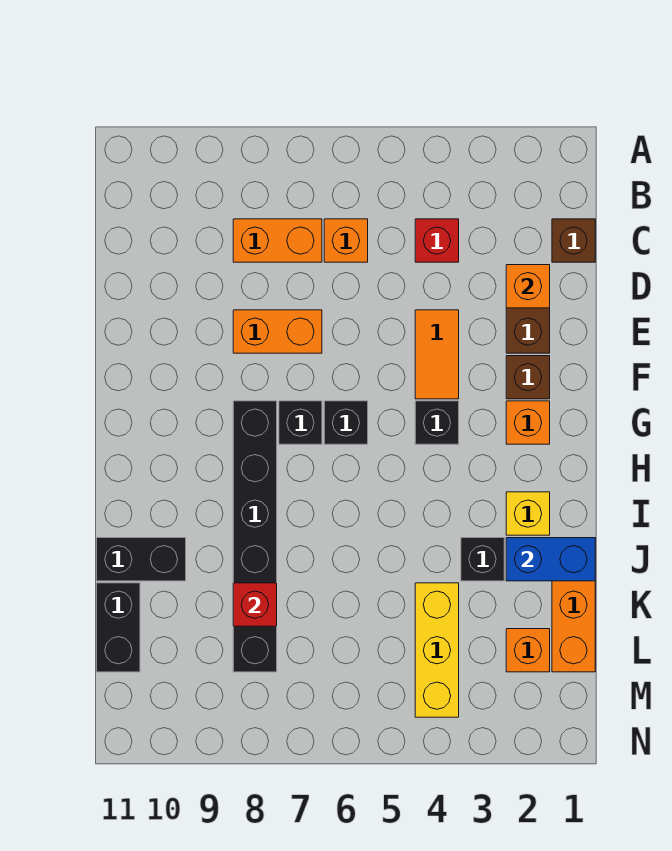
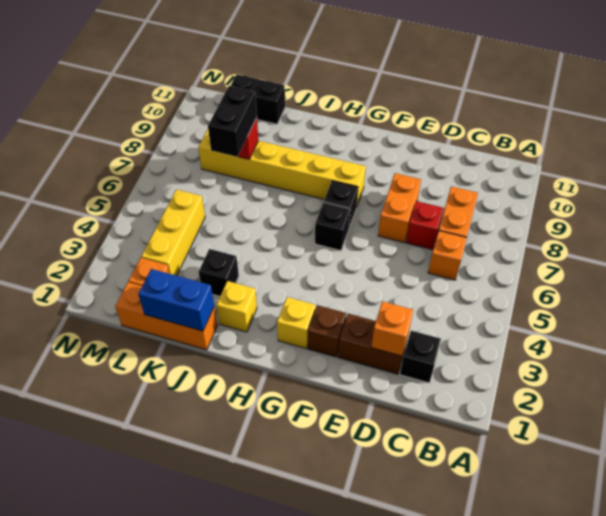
brown 1x1 brick [552,219,595,262] -> none
red 1x1 brick [415,219,459,262] -> red 1x1 brick moved to [406,201,443,250]
orange 1x2 tile [415,310,459,399] -> none
orange 1x1 brick [506,401,550,444] -> yellow 1x1 brick [277,297,316,348]
black 1x1 brick [415,401,459,444] -> black 1x1 brick moved to [400,331,441,383]
black 1x6 brick [233,401,277,672] -> yellow 1x6 brick [198,130,366,205]
blue 1x2 brick [506,538,595,581] -> blue 1x2 brick turned to [138,269,214,331]
black 1x2 brick [97,538,186,581] -> black 1x2 brick moved to [208,86,257,157]
yellow 1x3 brick [415,583,459,717] -> yellow 1x3 brick turned to [141,190,205,276]

